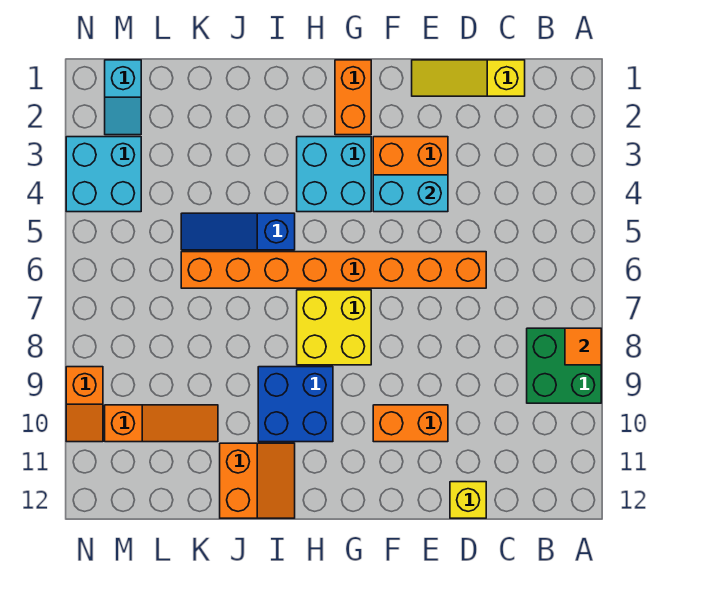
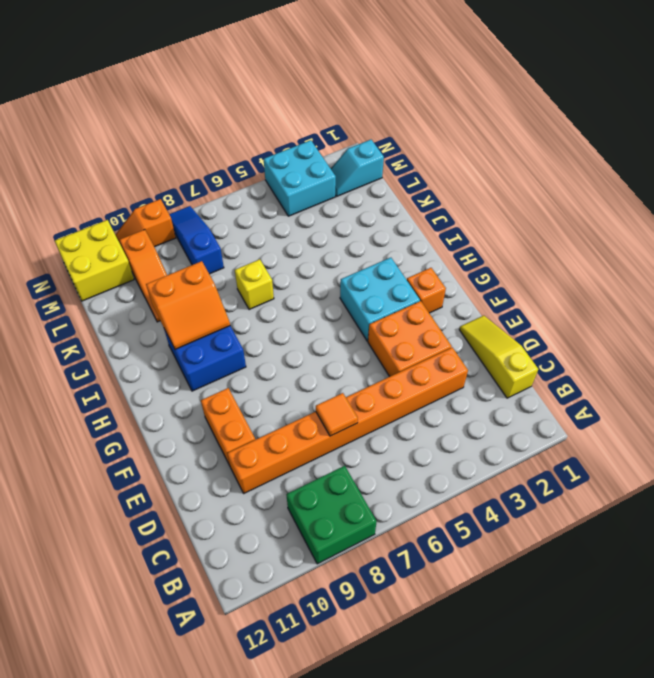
orange 1x1 tile [565,328,601,365] -> orange 1x1 tile moved to [316,393,358,436]
orange 1x8 brick [181,252,486,288] -> orange 1x8 brick turned to [227,347,468,493]
yellow 1x1 brick [450,482,486,518] -> yellow 1x1 brick moved to [235,259,274,310]
cyan 1x2 brick [373,175,448,212] -> none
orange 1x2 brick [335,60,371,135] -> orange 1x1 brick [407,268,446,313]
yellow 2x2 brick [297,290,371,365] -> yellow 2x2 brick moved to [55,220,134,301]
blue 1x3 slope [181,213,295,250] -> blue 1x3 slope moved to [169,206,224,274]
orange 2x2 slope [220,443,295,518] -> orange 2x2 slope moved to [146,261,230,349]

